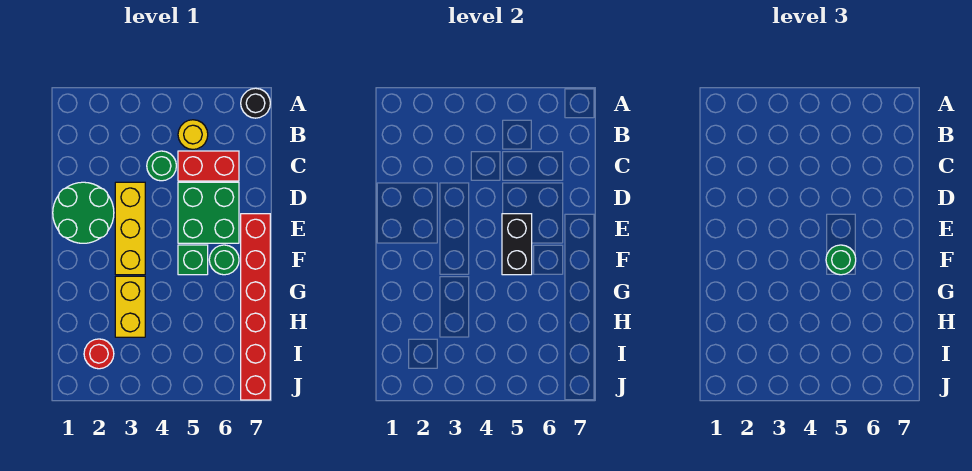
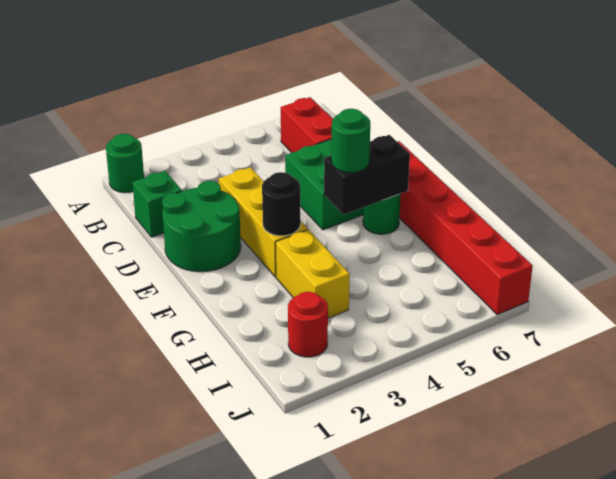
black 1x1 round brick [241,88,270,118] -> black 1x1 round brick moved to [262,172,301,236]
yellow 1x1 round brick [178,120,208,149] -> none
green 1x1 round brick [147,151,176,181] -> green 1x1 round brick moved to [106,134,144,193]
red 1x2 brick [178,151,239,181] -> red 1x2 brick turned to [281,97,333,153]
black 1x2 brick [502,214,532,275] -> black 1x2 brick turned to [324,135,410,215]
green 1x1 brick [178,245,208,275] -> green 1x1 brick moved to [132,171,182,237]

